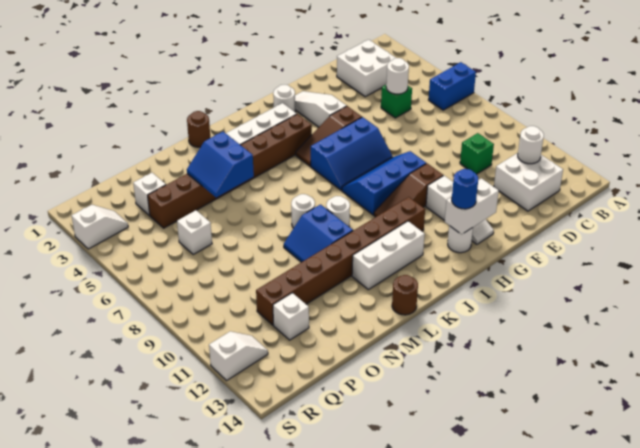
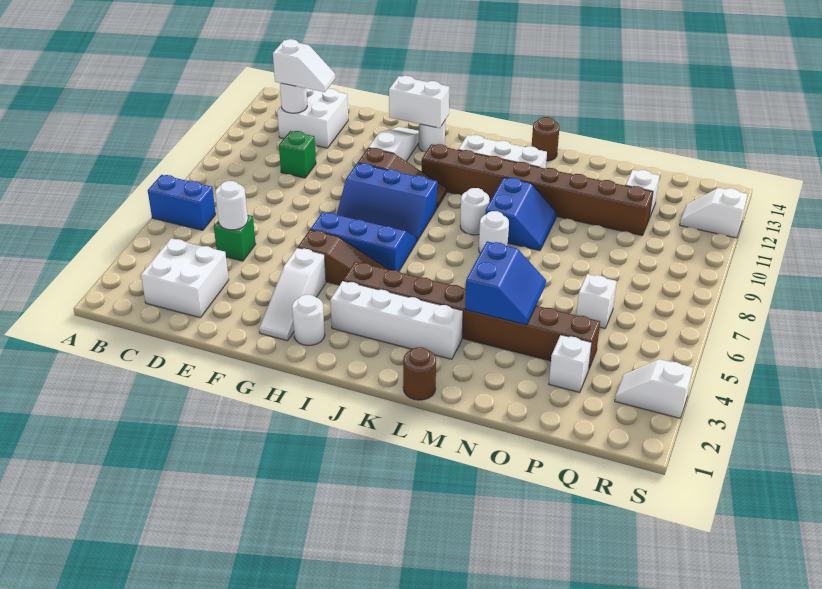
none -> white 1x2 slope [273,39,335,92]
blue 1x1 round brick [452,169,478,209] -> none

